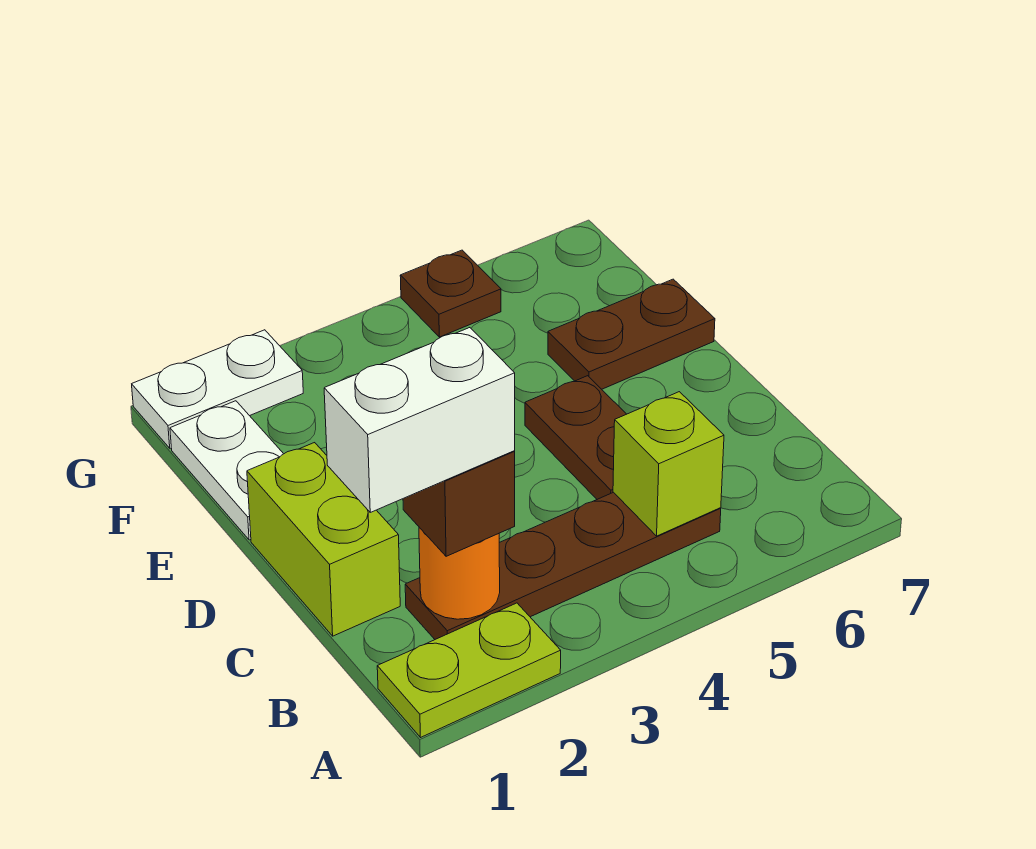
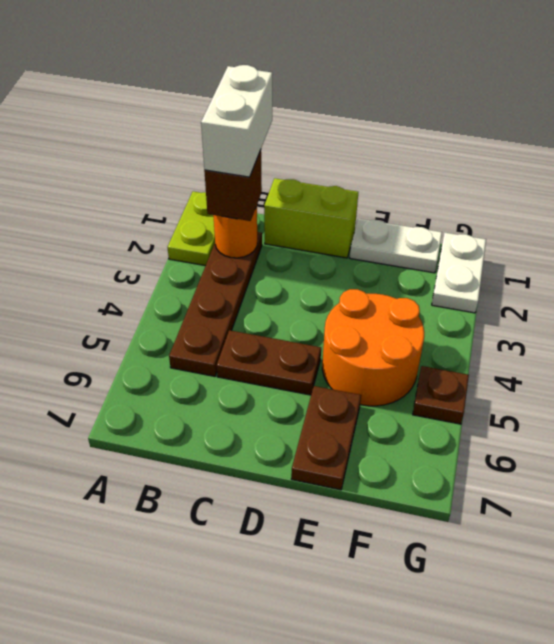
lime 1x1 brick [613,392,724,536] -> none
none -> orange 2x2 round brick [322,289,424,406]

